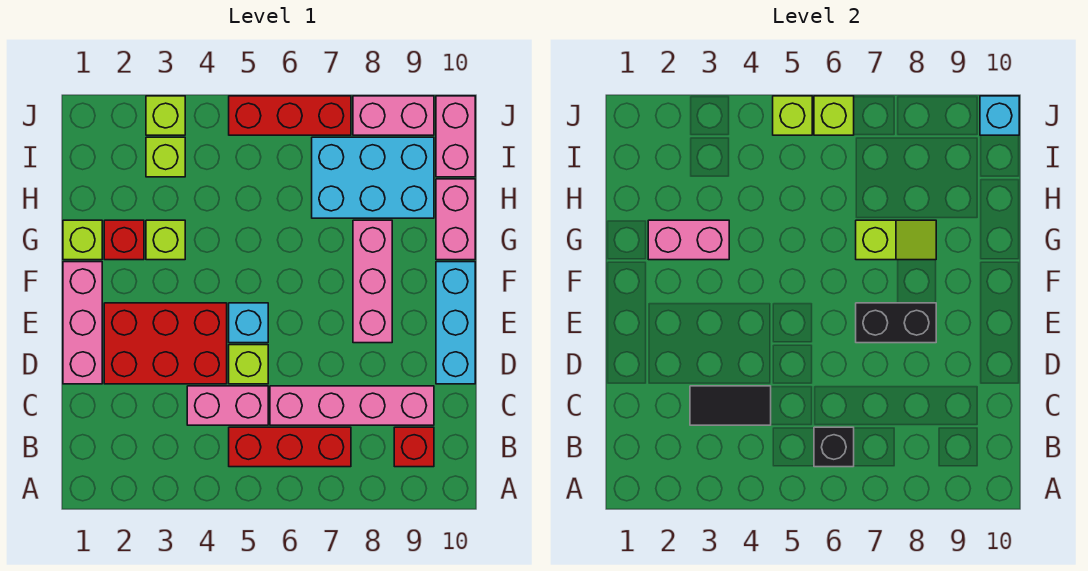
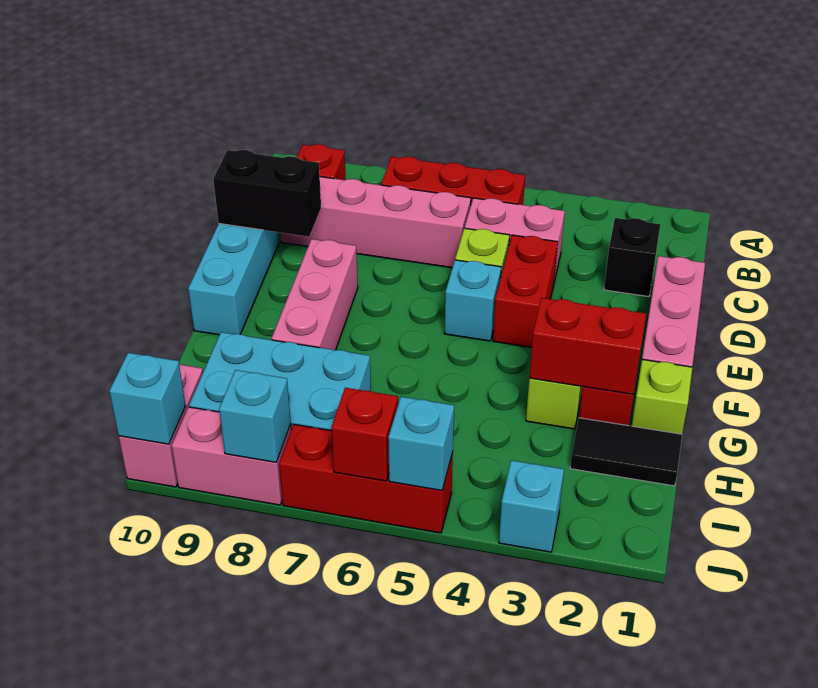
black 1x1 brick [814,427,854,467] -> black 1x1 brick moved to [604,218,661,297]
black 1x2 tile [690,386,771,425] -> black 1x2 tile moved to [570,418,682,486]
red 2x3 brick [104,303,227,384] -> red 1x2 brick [493,235,558,347]
black 1x2 brick [856,303,936,343] -> black 1x2 brick moved to [213,150,321,237]
pink 1x2 brick [648,220,729,260] -> red 1x2 brick [529,298,646,394]
lime 1x2 slope [856,220,936,260] -> none
pink 1x2 brick [436,179,475,260] -> none
lime 1x1 brick [146,137,185,177] -> none
lime 1x1 brick [146,96,185,135] -> cyan 1x1 brick [499,460,564,552]
lime 1x1 brick [773,96,812,135] -> cyan 1x1 brick [388,397,454,490]
lime 1x1 brick [814,96,854,135] -> red 1x1 brick [331,388,398,481]
none -> cyan 1x1 brick [219,370,291,462]

